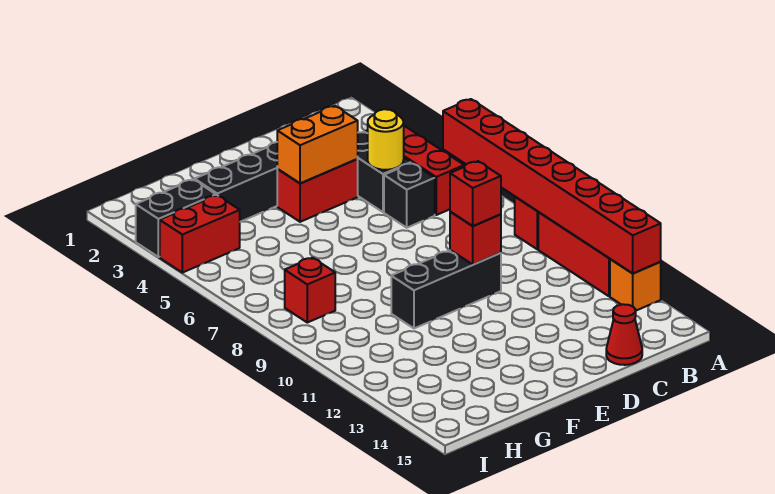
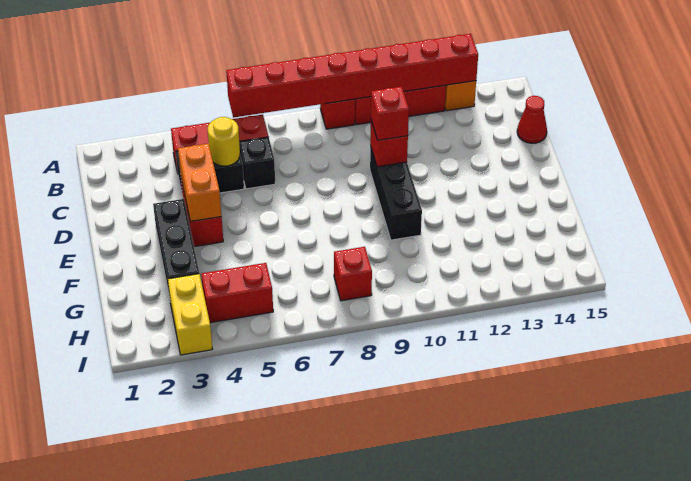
black 1x2 brick [136,180,216,257] -> yellow 1x2 brick [168,274,212,355]
red 1x2 brick [160,195,240,273] -> red 1x2 brick turned to [201,263,273,323]

